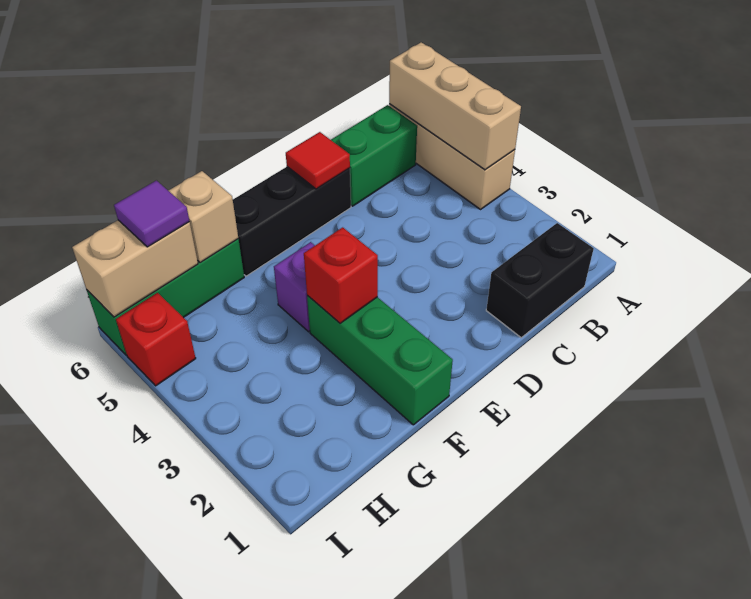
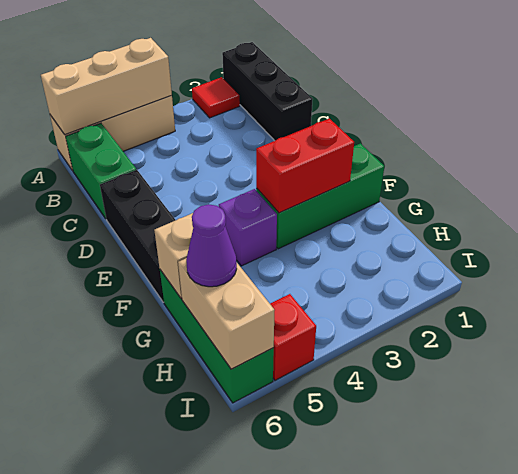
black 1x2 brick [486,223,594,338] -> black 1x3 brick [222,42,313,141]
red 1x1 tile [286,132,350,189] -> red 1x1 tile moved to [192,77,240,118]
red 1x1 brick [304,227,378,323] -> red 1x2 brick [256,119,354,213]
purple 1x1 tile [114,180,190,247] -> purple 1x1 cone [186,204,237,287]

